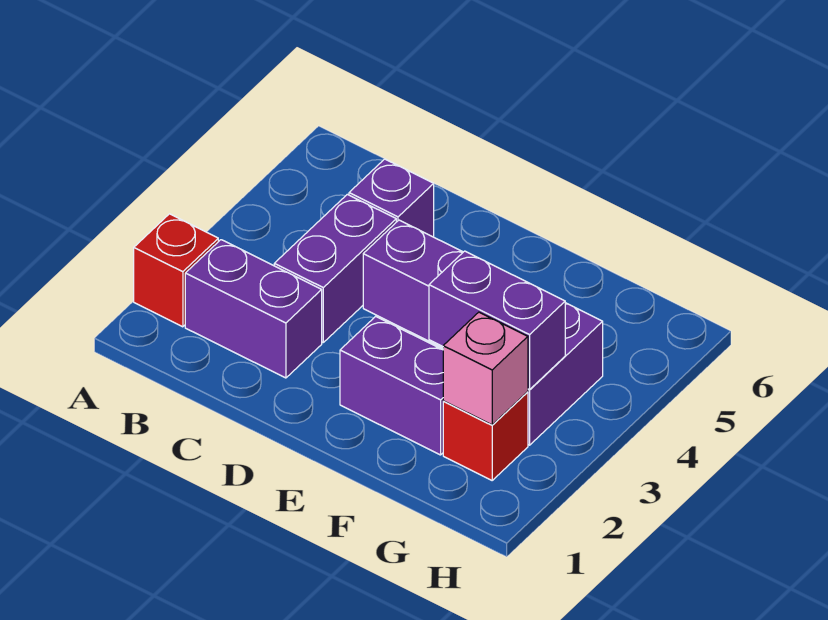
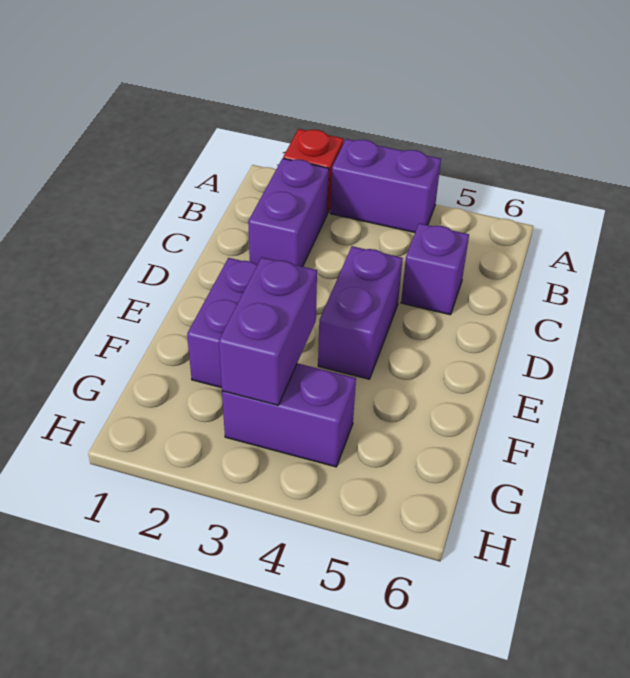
purple 1x2 brick [274,194,396,342] -> purple 1x2 brick moved to [330,139,441,232]
red 1x1 brick [443,392,528,480] -> none
pink 1x1 brick [443,312,528,425] -> none

